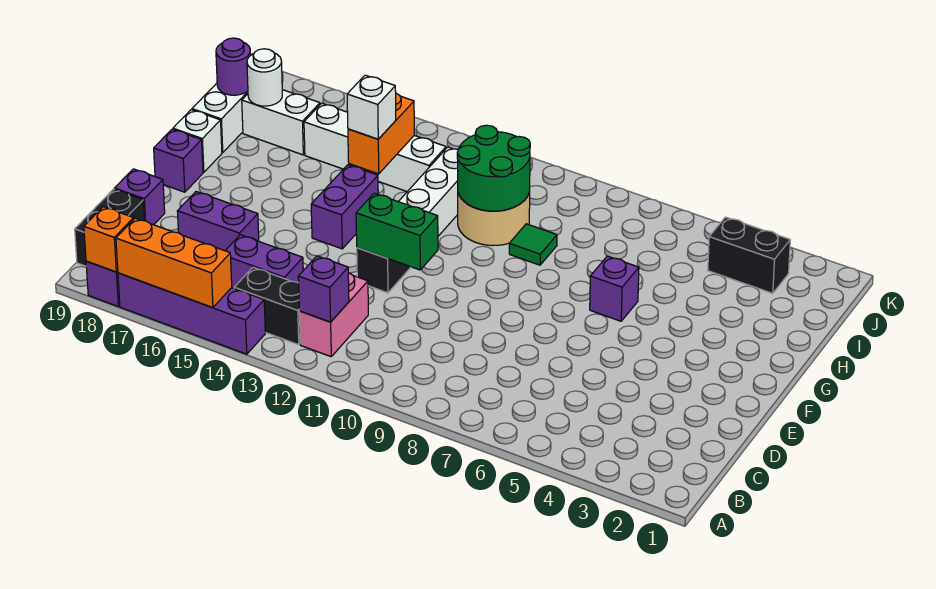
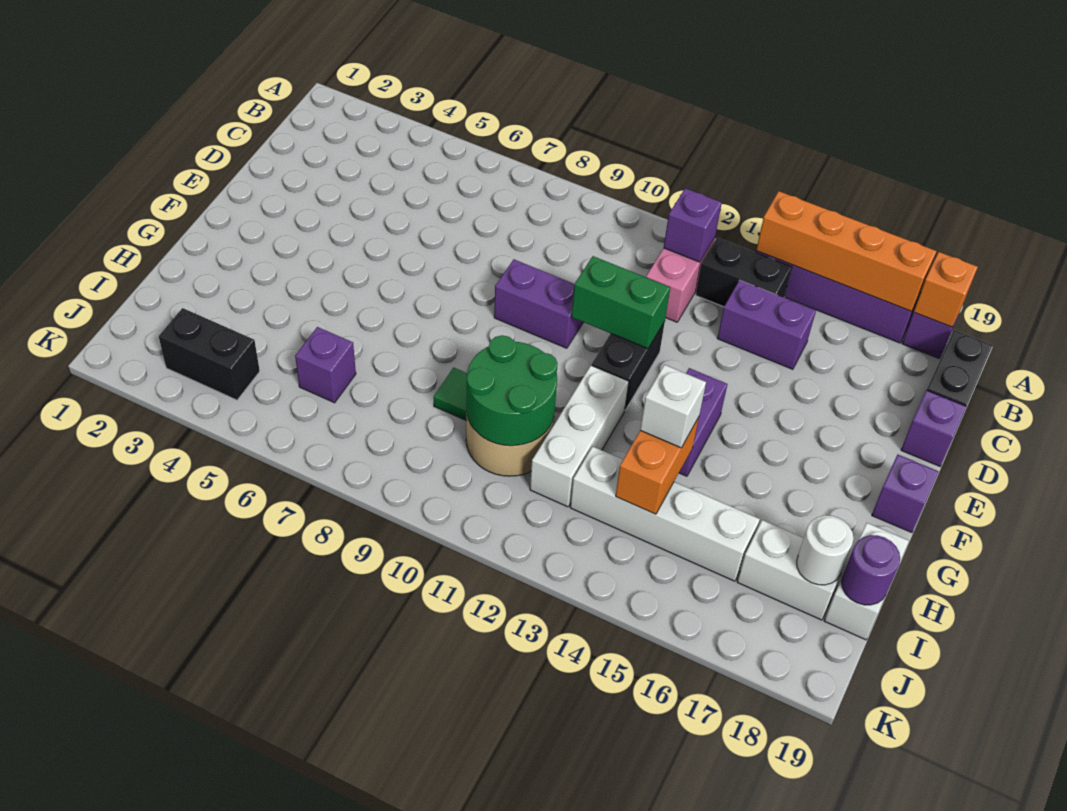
orange 1x3 brick [116,218,232,308] -> orange 1x4 brick [756,191,936,311]
purple 1x2 brick [177,192,259,251] -> purple 1x2 brick moved to [494,259,583,348]
purple 1x1 brick [590,256,639,321] -> purple 1x1 brick moved to [295,327,356,403]
white 1x1 brick [173,110,222,172] -> none

